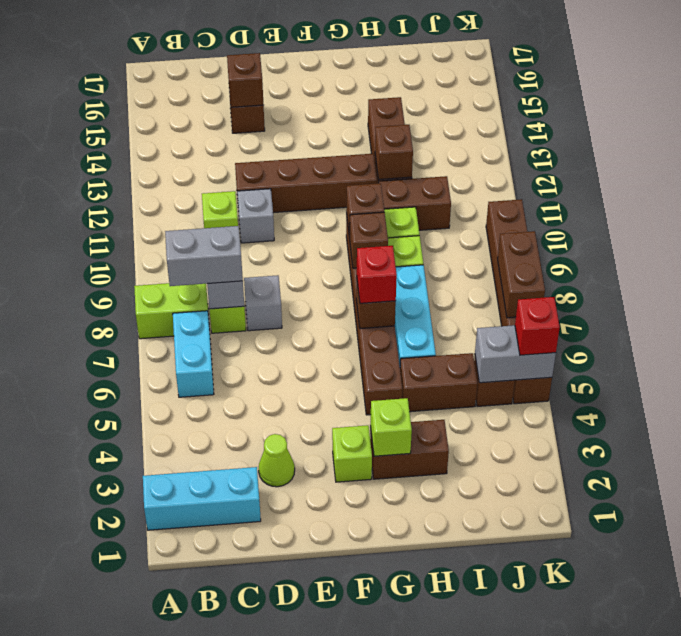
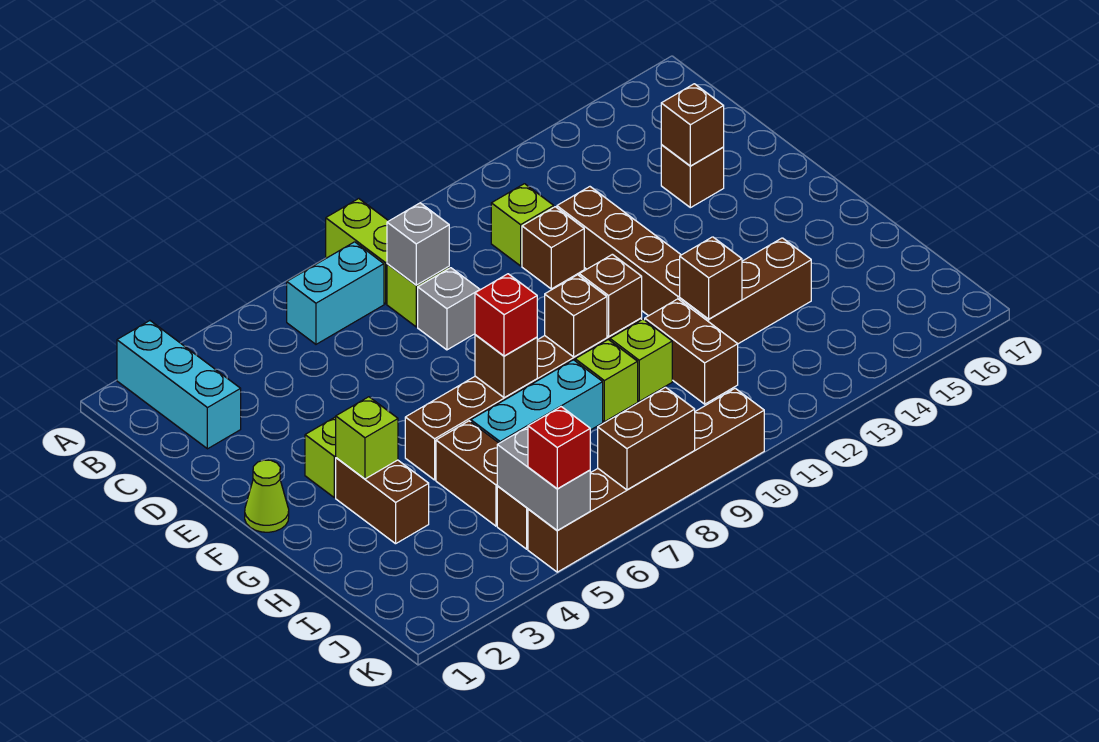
grey 1x2 brick [165,226,243,286] -> none
lime 1x1 cone [259,434,295,487] -> lime 1x1 cone moved to [245,460,289,532]
grey 1x1 brick [237,189,274,243] -> brown 1x1 brick [522,207,584,289]

